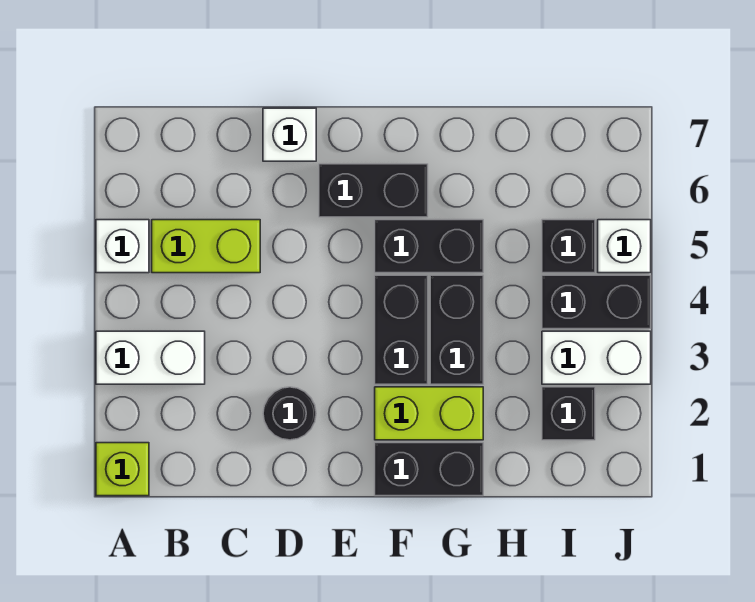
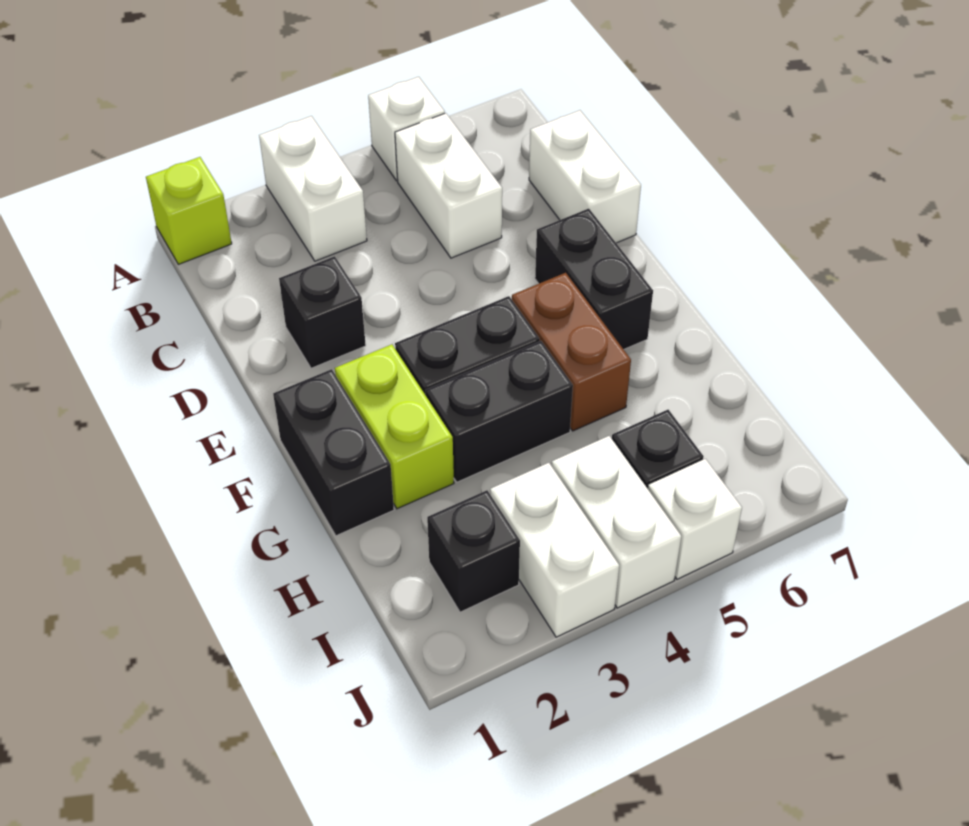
lime 1x2 brick [152,220,260,273] -> white 1x2 brick [395,113,502,258]
black 1x1 round brick [263,387,316,440] -> black 1x1 brick [279,256,366,368]
white 1x1 brick [263,108,316,161] -> white 1x2 brick [529,110,641,243]
black 1x2 brick [375,220,483,273] -> brown 1x2 brick [512,273,631,431]
black 1x2 brick [542,275,651,329] -> white 1x2 brick [552,436,681,608]

